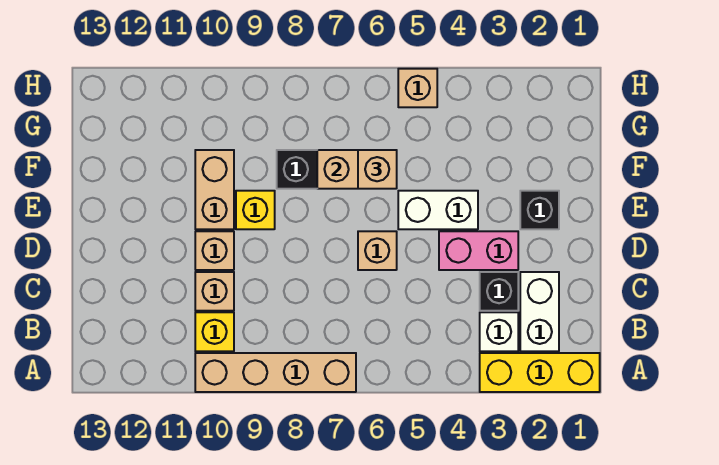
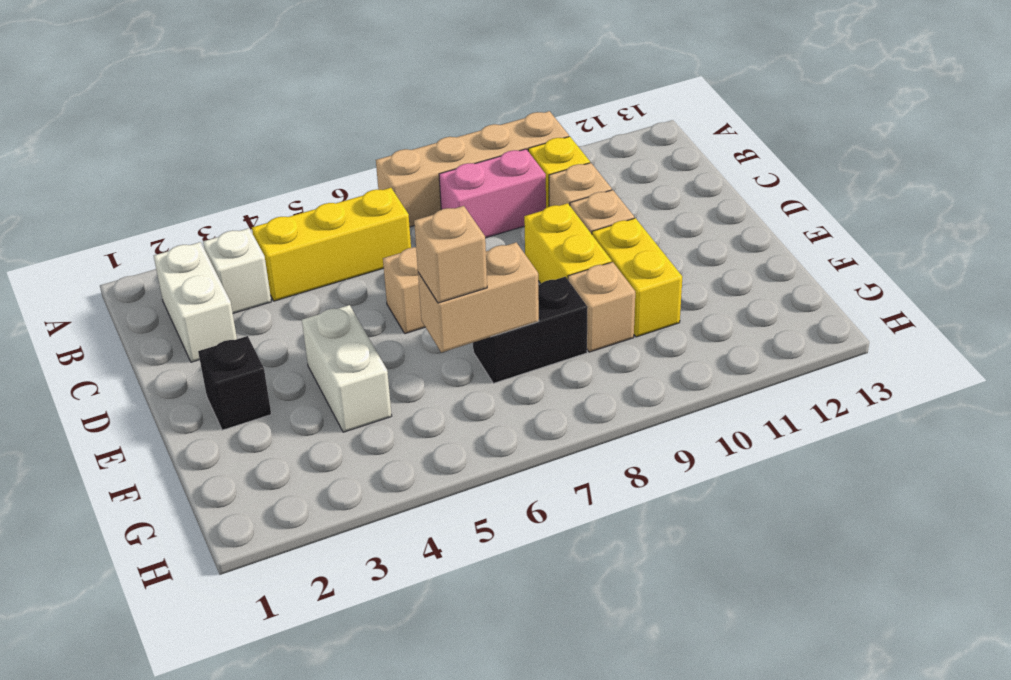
yellow 1x3 brick [480,353,600,392] -> yellow 1x3 brick moved to [252,188,411,301]
black 1x1 brick [480,272,518,311] -> none
pink 1x2 brick [439,231,518,270] -> pink 1x2 brick moved to [439,149,546,238]
white 1x2 brick [398,191,478,229] -> white 1x2 brick turned to [302,305,392,432]
yellow 1x1 brick [236,191,275,229] -> yellow 1x2 brick [524,203,612,284]
tan 1x2 brick [195,150,234,229] -> yellow 1x2 brick [592,218,682,337]
tan 1x1 brick [398,69,437,107] -> tan 1x1 brick moved to [568,262,635,352]

